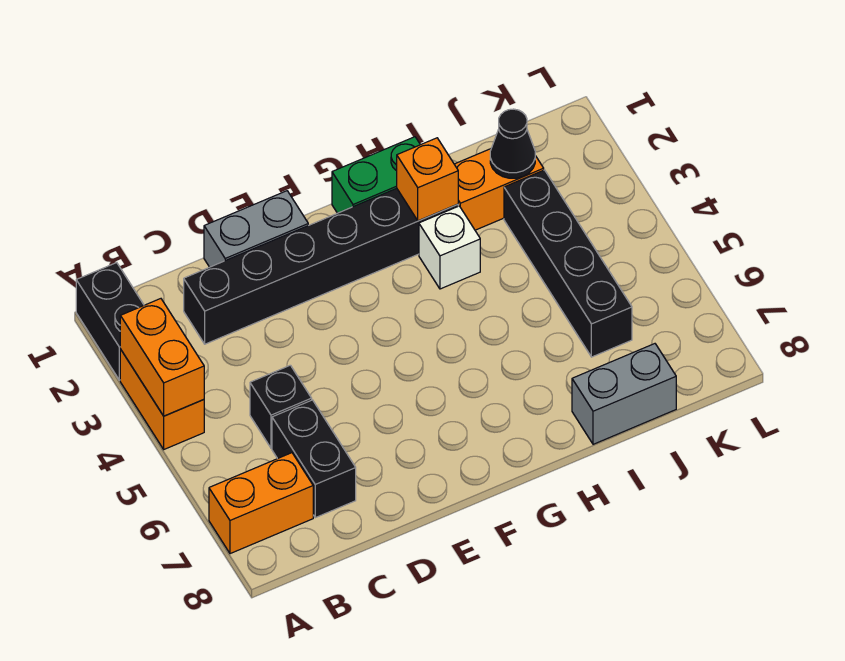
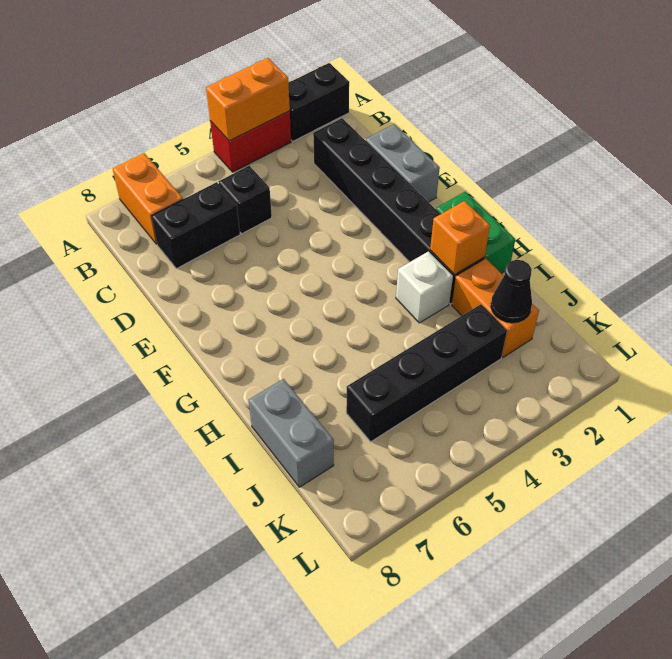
orange 1x2 brick [120,349,204,449] -> red 1x2 brick [210,111,291,172]

